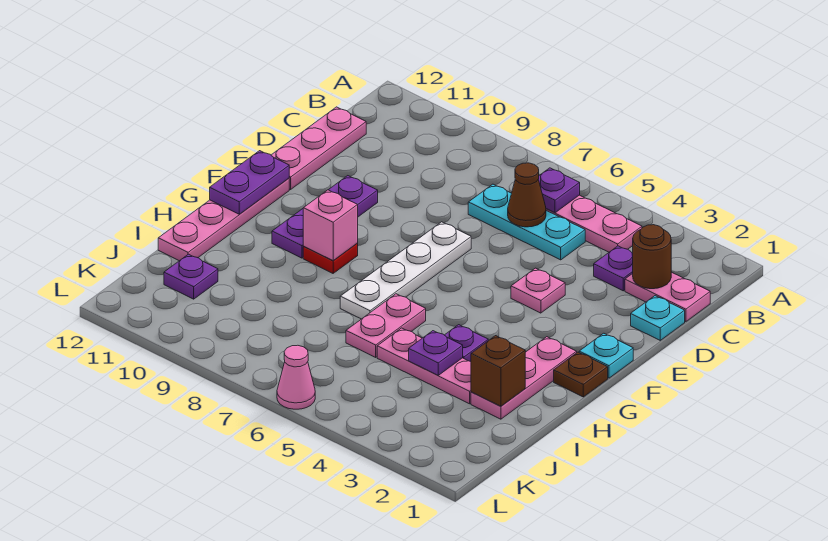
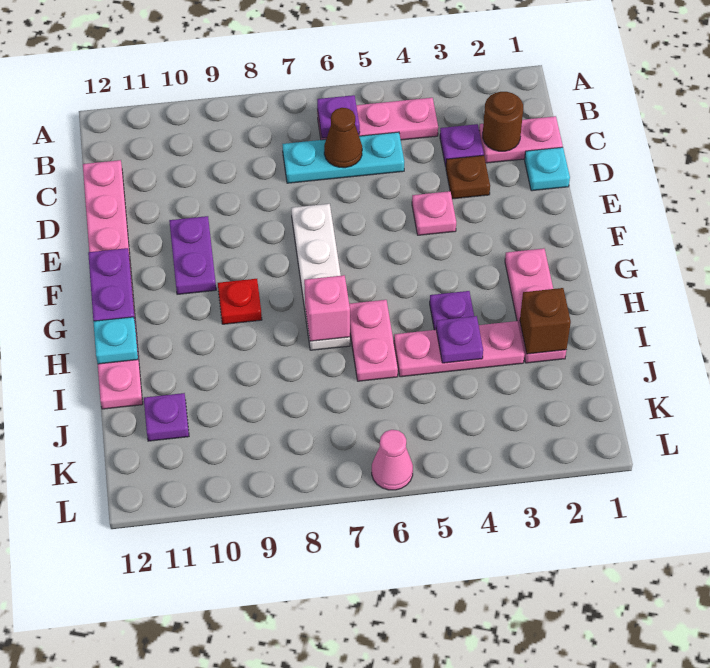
purple 1x3 plate [272,176,378,258] -> purple 1x2 plate [169,216,216,294]
cyan 1x1 plate [579,333,633,378] -> cyan 1x1 plate moved to [93,317,138,364]
brown 1x1 plate [554,352,608,397] -> brown 1x1 plate moved to [446,155,490,199]
pink 1x1 brick [303,190,358,261] -> pink 1x1 brick moved to [304,275,350,341]

